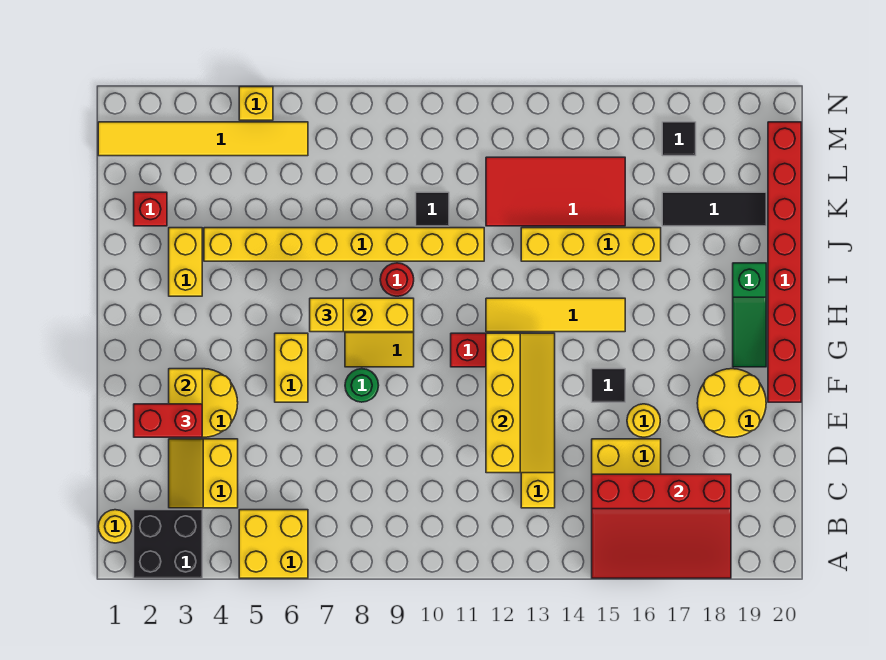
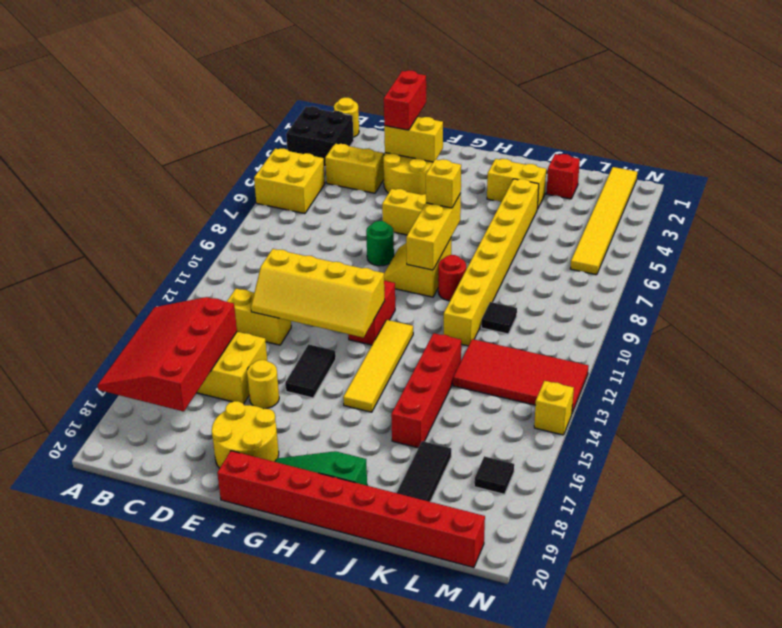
black 1x1 tile [592,369,625,402] -> black 1x2 tile [285,344,336,398]
yellow 1x4 brick [521,228,661,261] -> red 1x4 brick [391,333,461,448]
red 2x4 tile [486,157,625,226] -> red 2x4 tile turned to [453,339,589,413]
yellow 1x1 brick [239,87,273,120] -> yellow 1x1 brick moved to [534,381,574,435]

